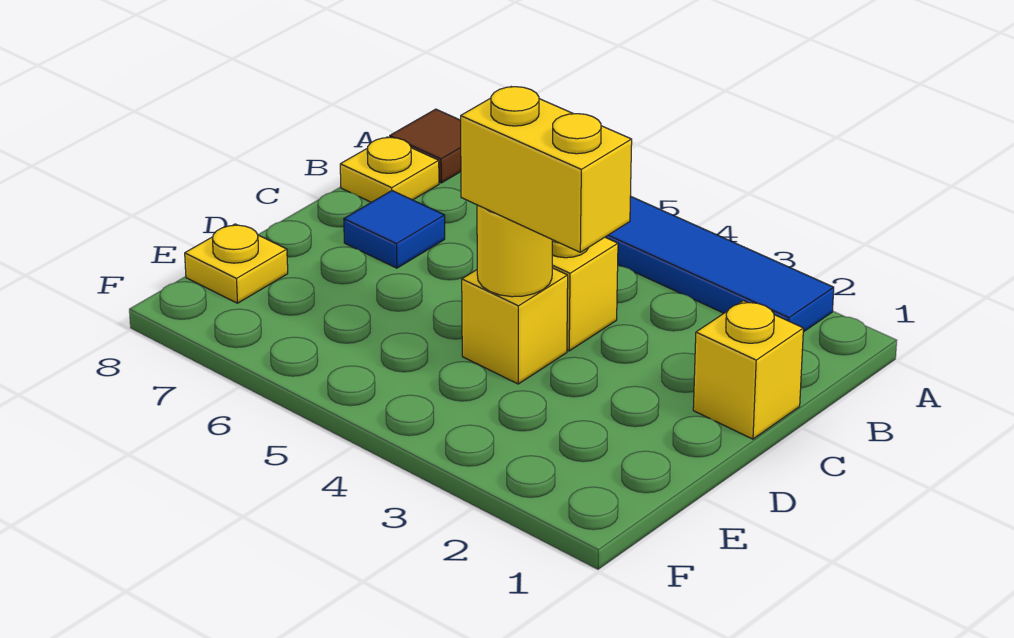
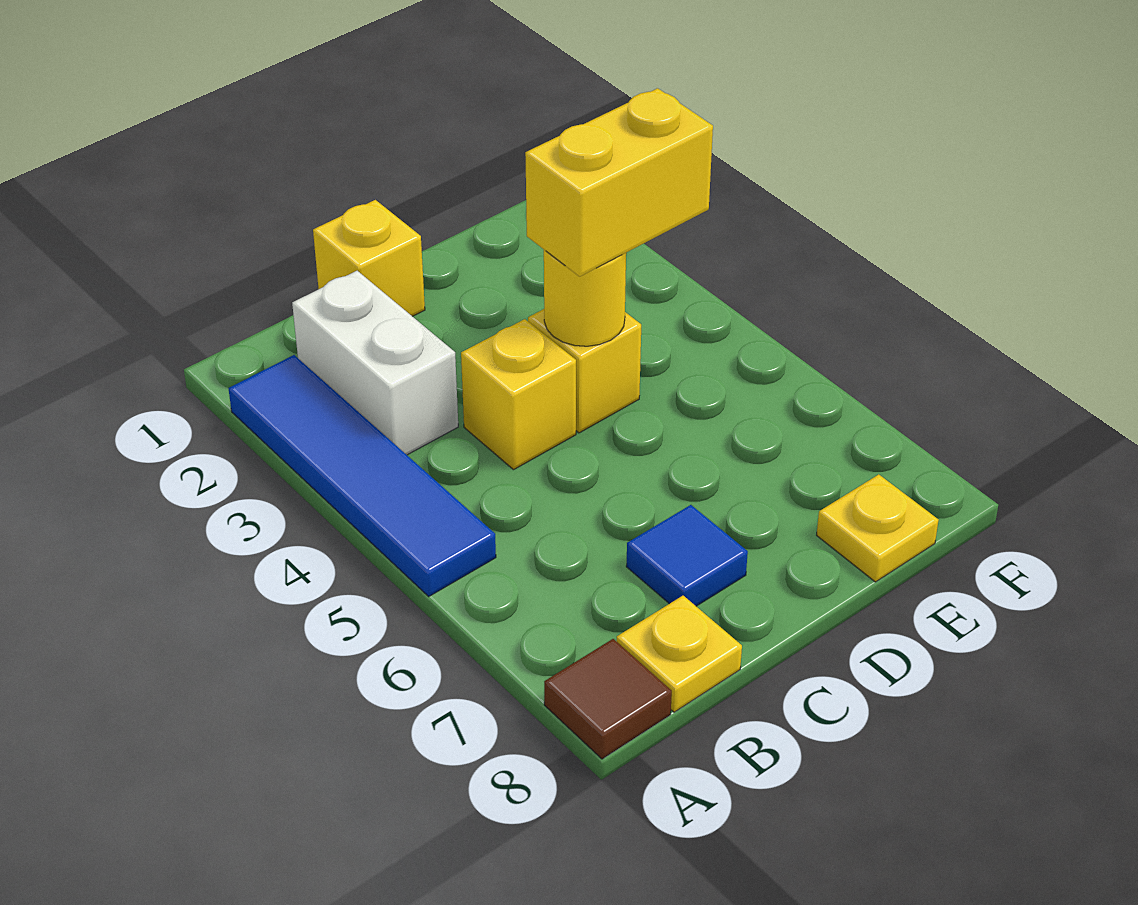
none -> white 1x2 brick [292,271,458,455]
yellow 1x2 brick [461,87,632,252] -> yellow 1x2 brick turned to [525,88,713,277]

